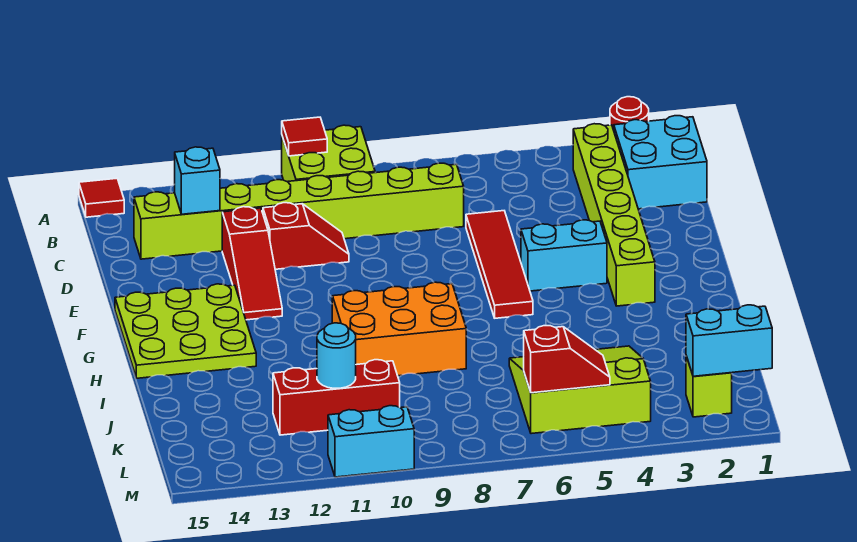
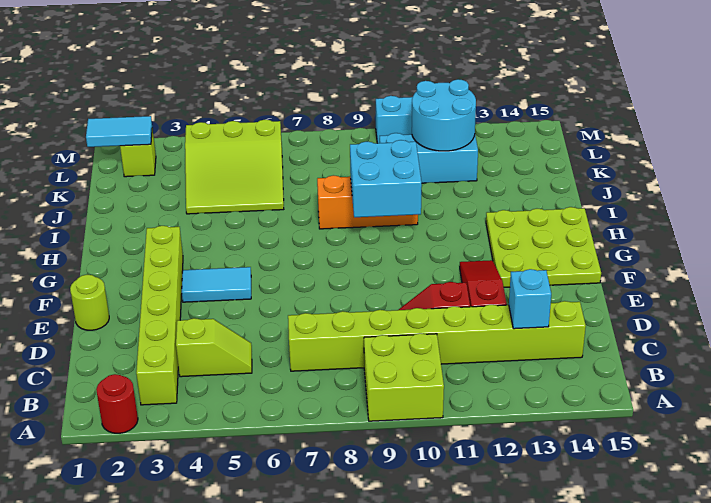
red 1x1 tile [282,117,327,156] -> none
red 1x1 tile [79,178,124,217] -> none
cyan 2x2 brick [614,116,707,209] -> cyan 2x2 brick moved to [350,140,422,217]
none -> lime 1x2 slope [176,318,252,377]
red 1x4 tile [466,211,533,318] -> none
none -> lime 1x1 round brick [70,274,109,330]
cyan 1x2 brick [521,220,607,291] -> cyan 1x2 tile [182,267,251,302]
orange 2x3 brick [332,282,466,376] -> orange 1x3 brick [317,175,418,229]
red 1x3 brick [273,360,400,435] -> cyan 1x3 brick [380,133,478,183]
cyan 1x1 round brick [317,323,356,388] -> cyan 2x2 round brick [412,79,476,151]
cyan 1x2 brick [686,305,772,376] -> cyan 1x2 tile [86,116,152,147]
red 1x2 slope [524,326,610,393] -> none

